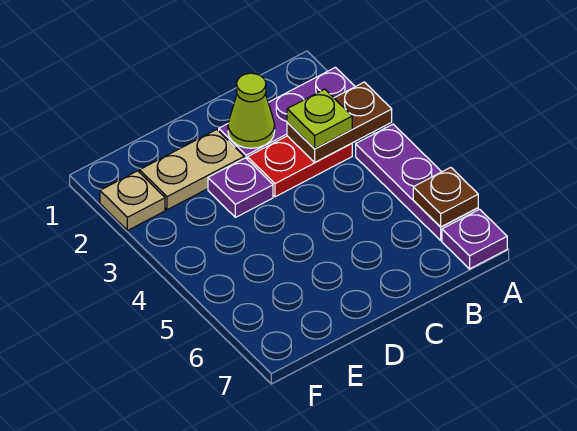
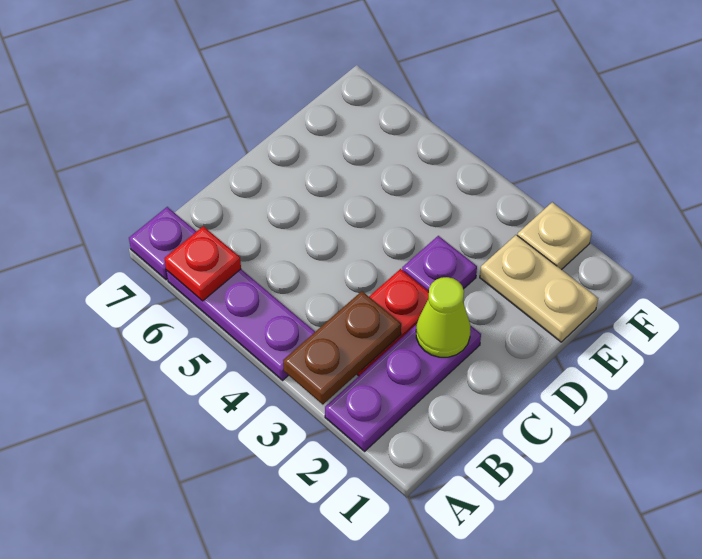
brown 1x1 plate [413,167,478,227] -> red 1x1 plate [164,226,241,301]
lime 1x1 plate [287,89,352,149] -> none
tan 1x2 plate [140,129,244,210] -> tan 1x2 plate turned to [480,235,598,342]

